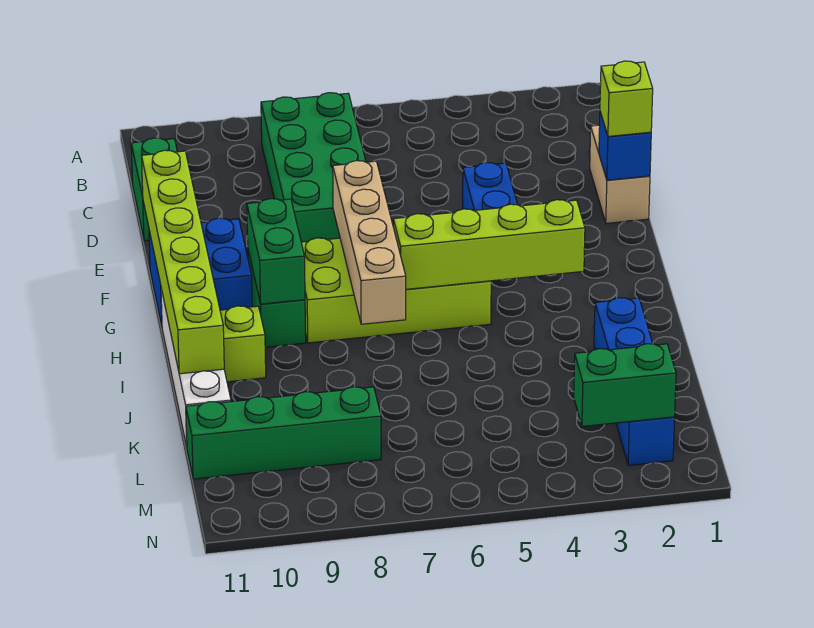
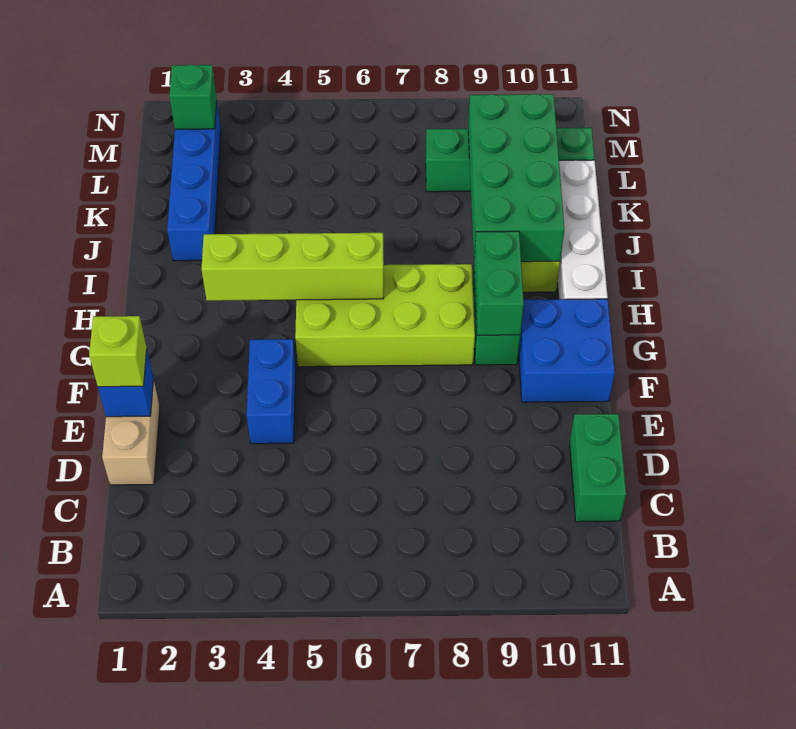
green 2x4 brick [261,93,366,242] -> green 2x4 brick moved to [468,94,564,262]
lime 1x6 brick [142,150,224,374] -> none
tan 1x4 brick [333,161,406,324] -> none
green 1x2 brick [574,344,676,427] -> green 1x1 brick [169,65,217,129]

